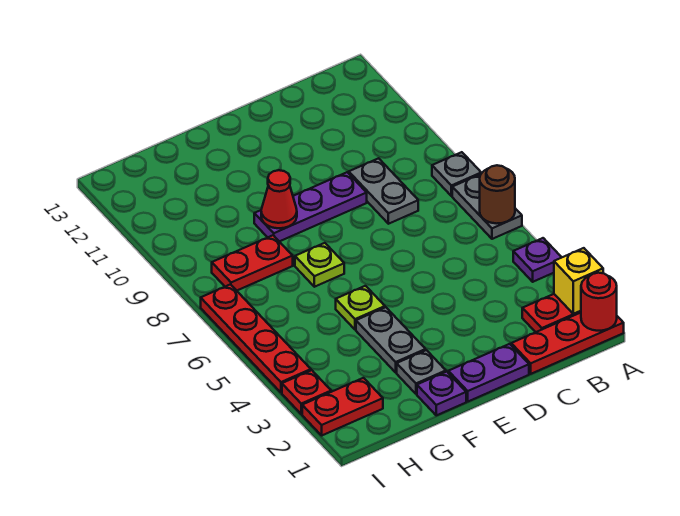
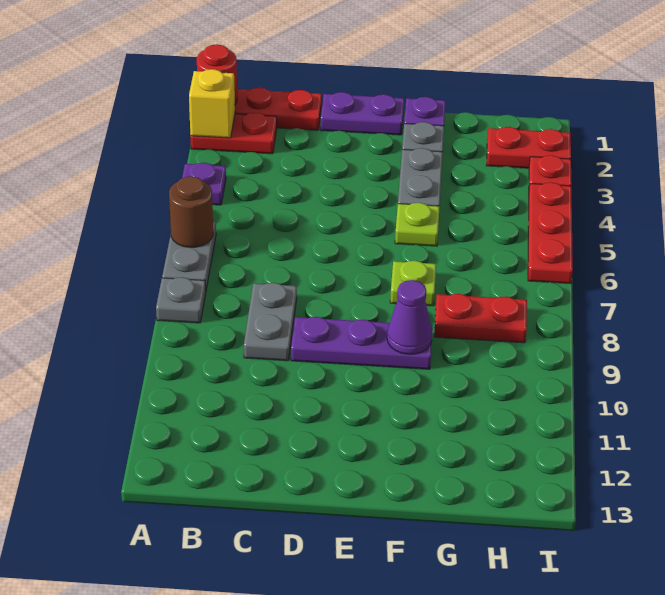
red 1x1 cone [261,170,297,228] -> purple 1x1 cone [387,280,432,354]
red 1x4 plate [201,284,311,393] -> red 1x3 plate [528,182,573,284]

